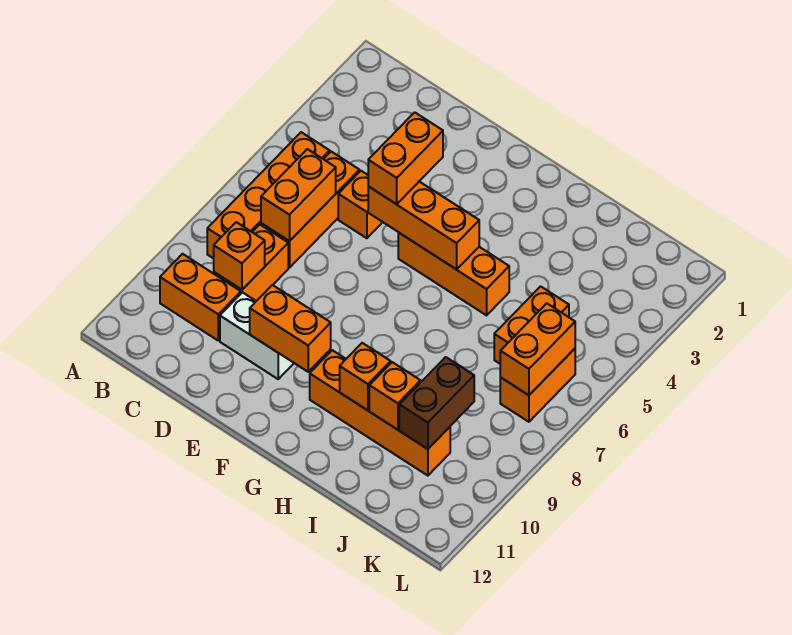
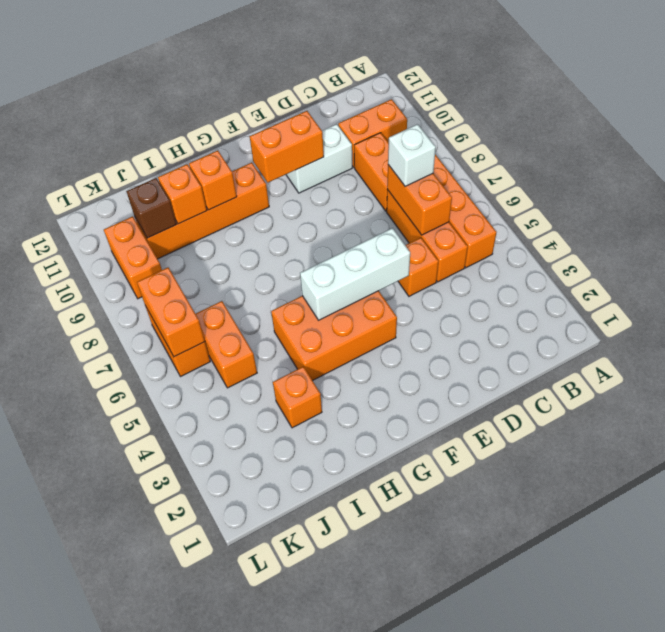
none -> white 1x1 brick [388,124,436,186]
orange 1x1 brick [214,222,265,290] -> orange 1x1 brick moved to [273,367,322,428]
orange 1x2 brick [368,112,443,204] -> orange 1x2 brick moved to [104,216,162,299]
orange 1x3 brick [368,182,479,270] -> white 1x3 brick [300,228,410,320]
orange 1x3 brick [398,232,509,315] -> orange 2x3 brick [271,291,397,381]
brown 1x2 brick [399,357,474,449] -> brown 1x1 brick [126,178,176,238]

